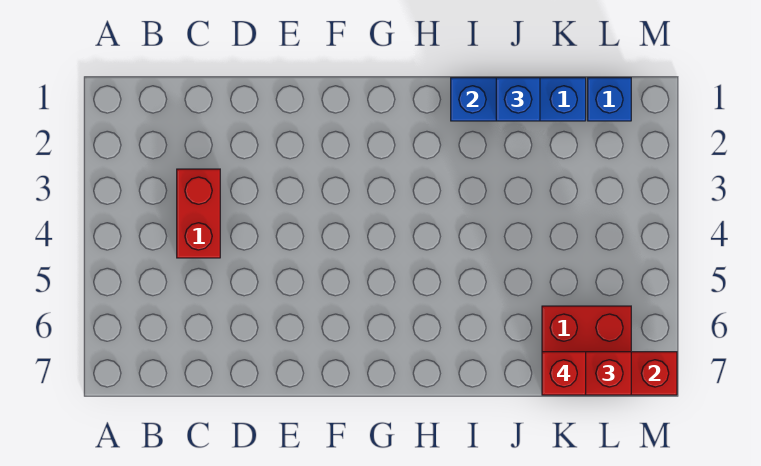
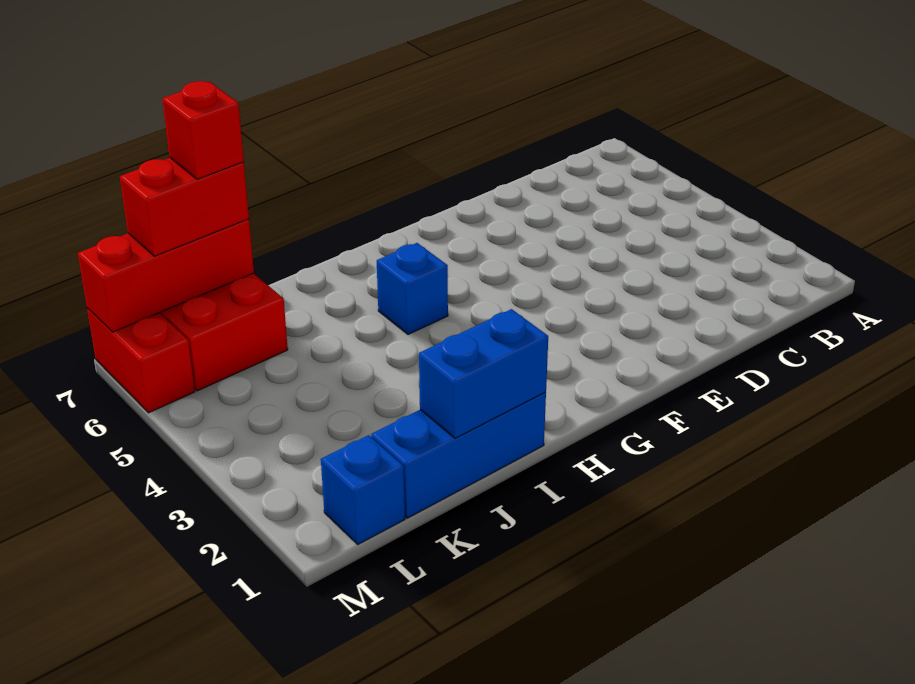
red 1x2 brick [177,169,220,258] -> red 1x2 brick moved to [87,308,195,413]
blue 1x1 brick [496,78,540,121] -> blue 1x1 brick moved to [377,243,448,334]

